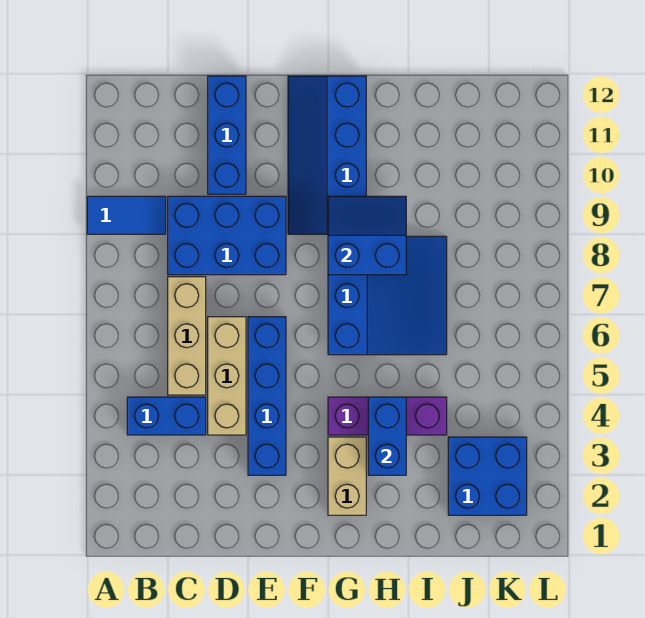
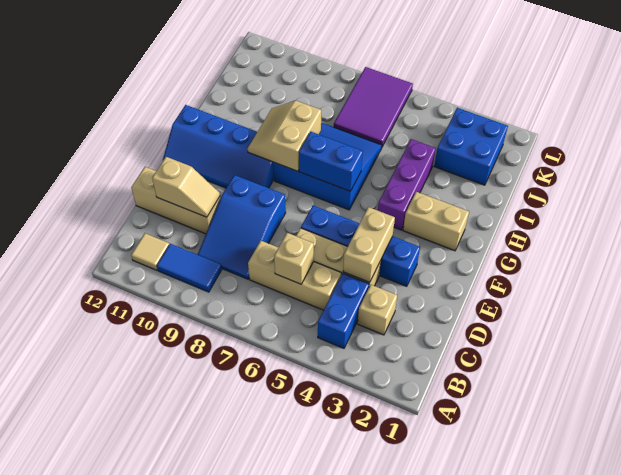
blue 1x2 tile [87,196,166,234] -> blue 1x2 tile turned to [157,244,222,292]
none -> tan 1x1 tile [131,233,169,270]
none -> tan 1x1 brick [358,285,397,335]
none -> tan 1x1 brick [274,233,314,284]
blue 2x3 brick [168,196,286,275] -> blue 2x3 slope [198,175,286,279]
none -> tan 1x2 brick [343,207,395,282]
blue 1x3 brick [208,76,246,194] -> tan 1x3 brick [131,167,220,234]
none -> tan 1x2 slope [152,157,220,217]
blue 2x2 slope [328,196,406,275] -> tan 2x2 slope [248,101,321,171]
blue 1x2 brick [368,397,406,475] -> blue 1x2 brick moved to [299,132,363,191]
none -> purple 2x3 tile [334,67,413,146]

